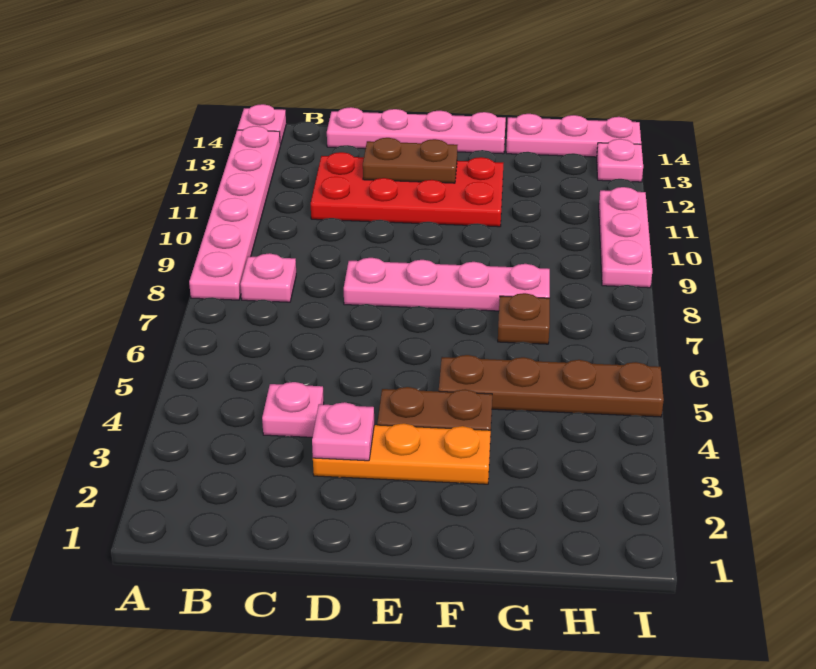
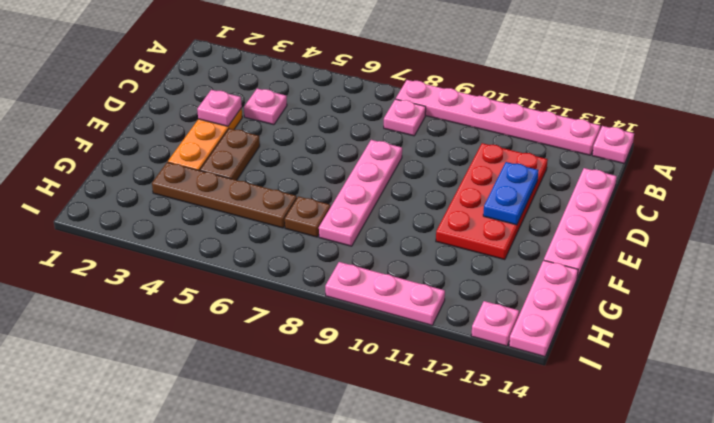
brown 1x2 plate [363,138,457,183] -> blue 1x2 plate [483,162,539,225]
brown 1x4 plate [439,355,664,417] -> brown 1x4 plate turned to [152,162,297,228]

